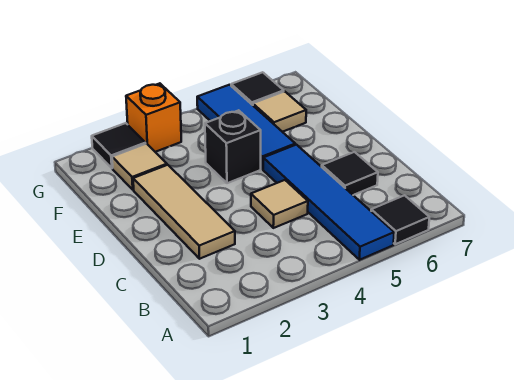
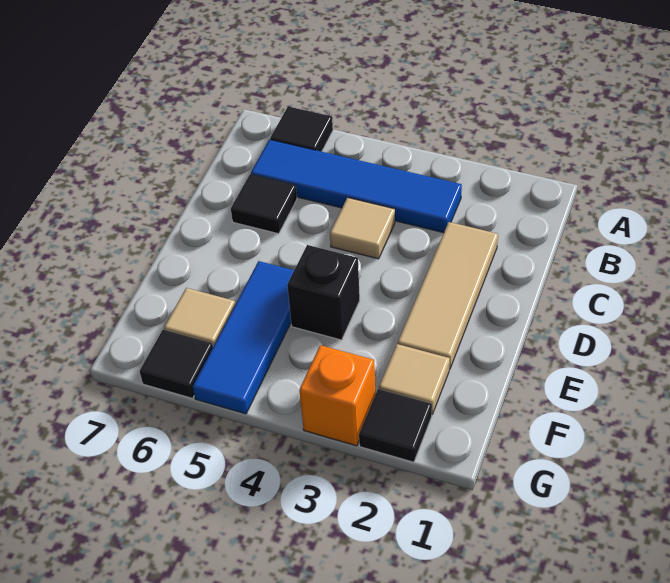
blue 1x4 tile [263,145,394,260] -> blue 1x4 tile turned to [251,140,462,233]

